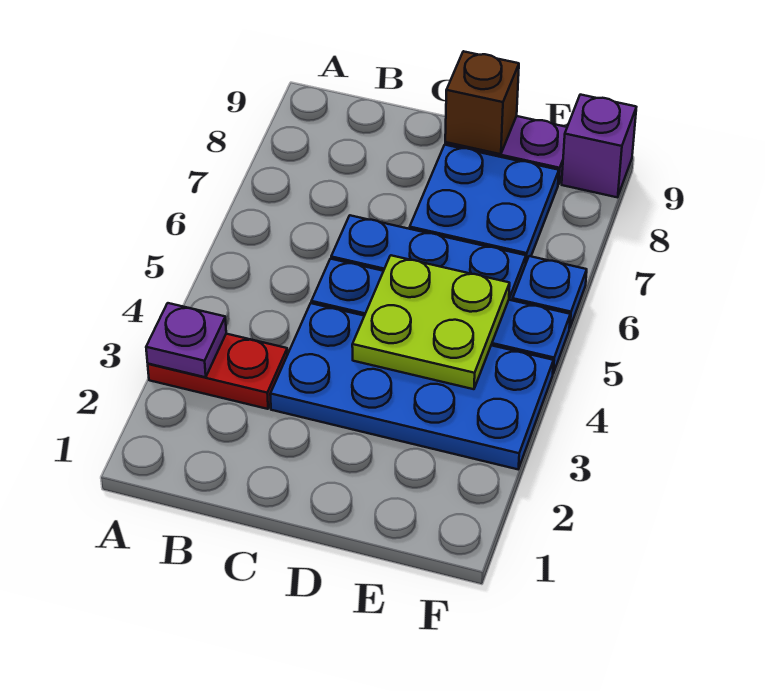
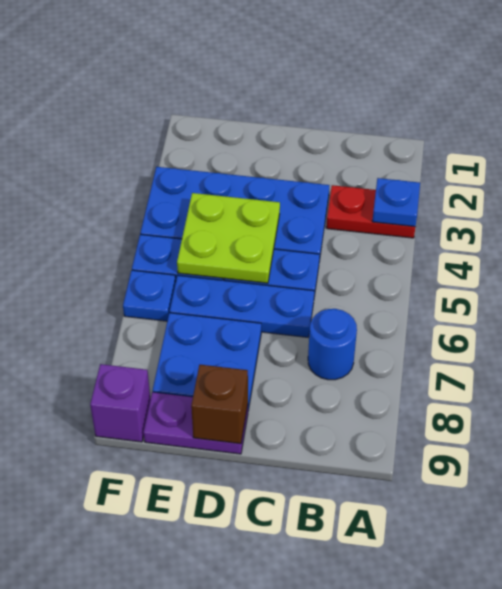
purple 1x1 plate [146,303,226,377] -> blue 1x1 plate [372,178,420,227]
none -> blue 1x1 round brick [308,309,357,380]

